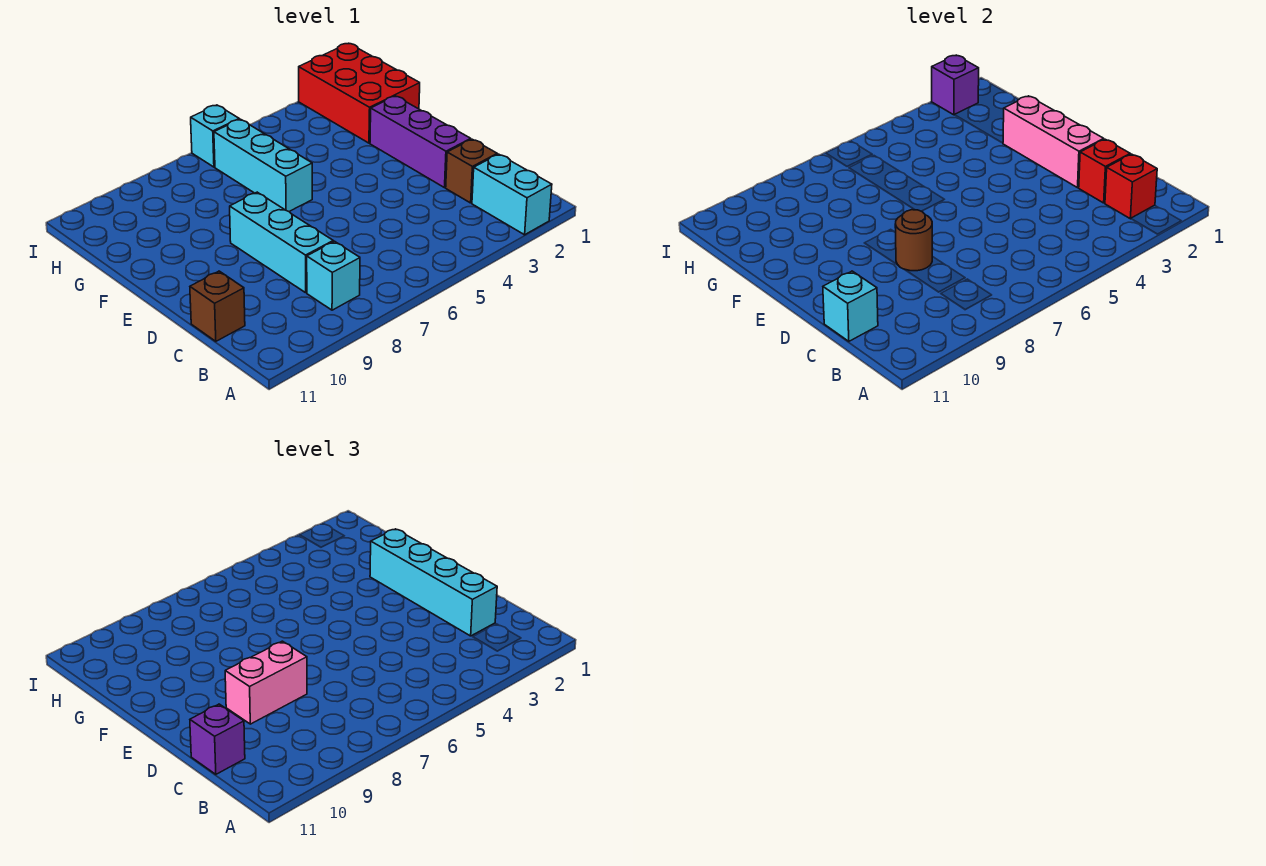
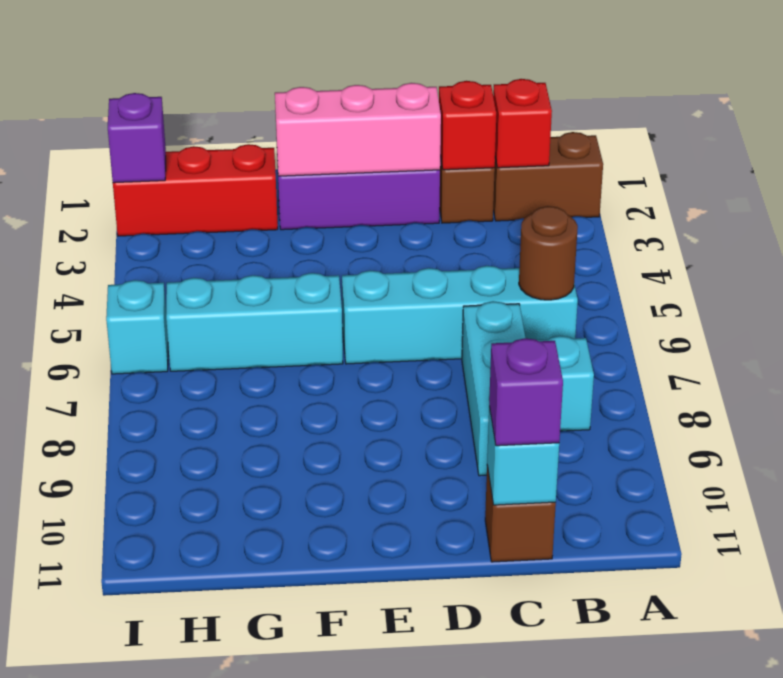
cyan 1x2 brick [472,154,552,235] -> brown 1x2 brick [493,132,603,221]
cyan 1x4 brick [370,529,497,636] -> cyan 1x4 brick moved to [342,266,578,364]
cyan 1x3 brick [230,192,333,293] -> cyan 1x3 brick turned to [462,301,526,476]
brown 1x1 round brick [895,210,932,271] -> brown 1x1 round brick moved to [519,206,578,300]
pink 1x2 brick [225,641,307,724] -> none
red 2x3 brick [299,43,420,143] -> red 1x3 brick [113,144,278,236]

